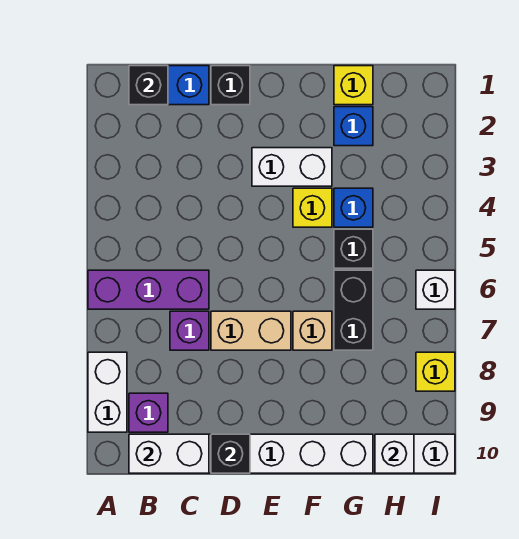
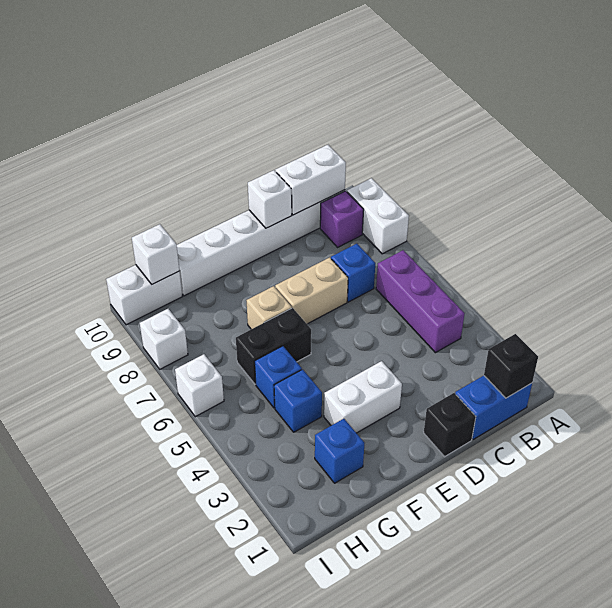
purple 1x3 brick [88,270,209,309] -> purple 1x3 brick turned to [376,250,465,353]
purple 1x1 brick [170,311,209,350] -> blue 1x1 brick [331,244,375,302]
black 1x1 brick [211,434,250,473] -> white 1x1 brick [248,170,292,228]
yellow 1x1 brick [293,188,332,227] -> none
yellow 1x1 brick [334,66,373,105] -> none
black 1x1 brick [334,229,373,268] -> blue 1x1 brick [255,346,302,408]
black 1x2 brick [334,270,373,350] -> black 1x2 brick turned to [236,308,311,384]
yellow 1x1 brick [416,352,455,391] -> white 1x1 brick [140,309,188,369]

